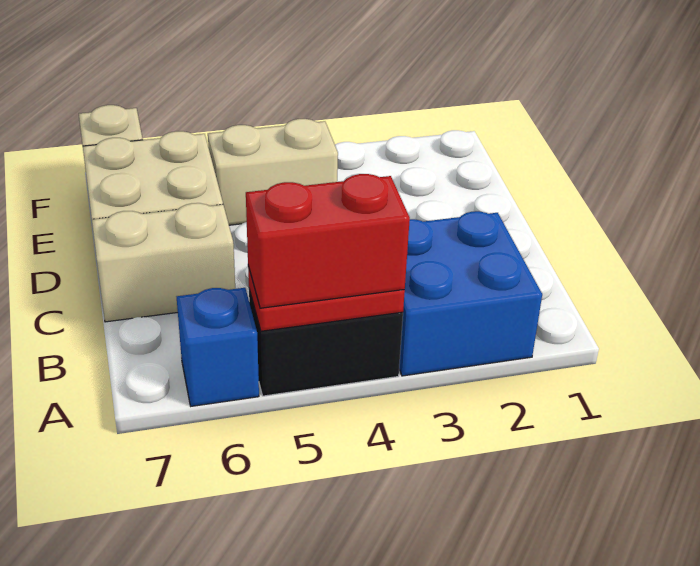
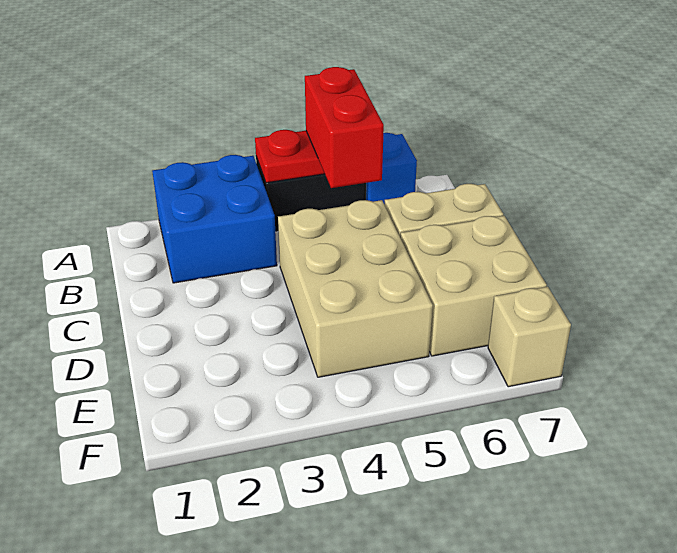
red 1x2 brick [246,174,410,308] -> red 1x2 brick turned to [305,67,384,188]
tan 1x2 brick [208,119,338,225] -> tan 2x3 brick [278,200,433,377]

